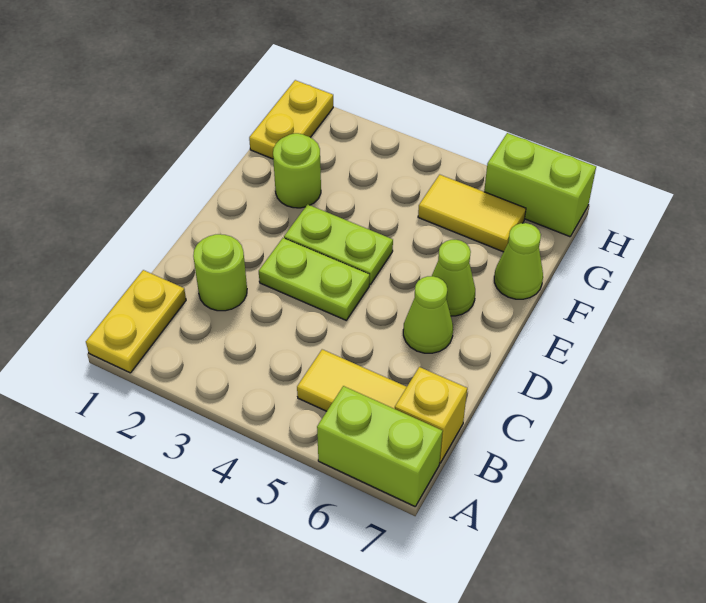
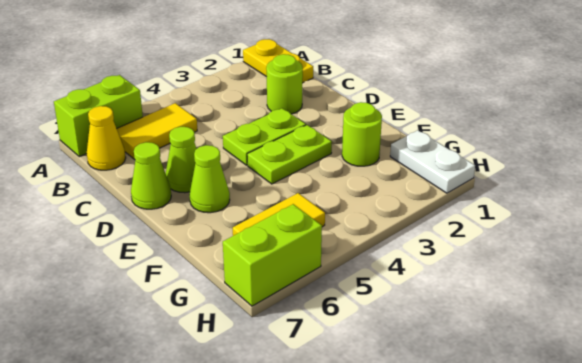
yellow 1x1 brick [395,367,467,463] -> yellow 1x1 cone [87,106,126,170]
lime 1x1 cone [494,223,543,299] -> lime 1x1 cone moved to [131,142,171,209]
yellow 1x2 plate [249,80,333,159] -> white 1x2 plate [390,130,475,193]

